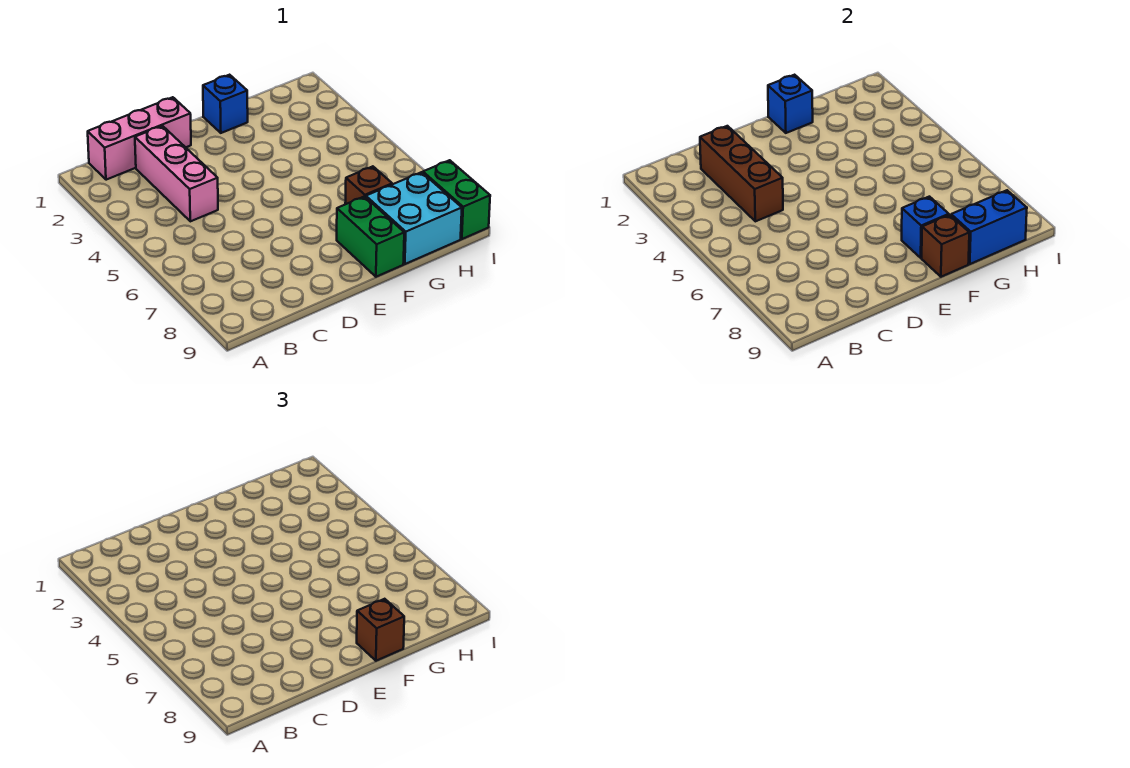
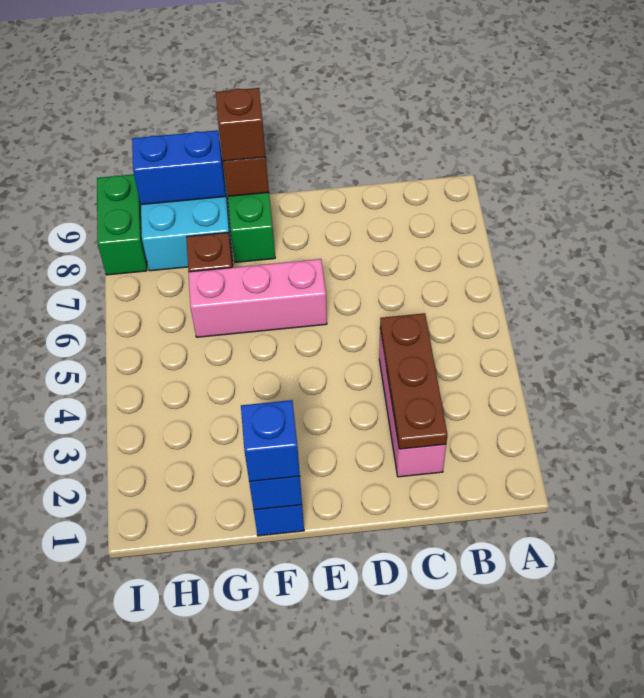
pink 1x3 brick [88,97,191,180] -> pink 1x3 brick moved to [188,259,327,337]
brown 1x3 brick [700,126,783,221] -> brown 1x3 plate [380,313,447,449]
blue 1x1 brick [902,197,949,258] -> blue 1x1 brick moved to [241,400,300,481]

